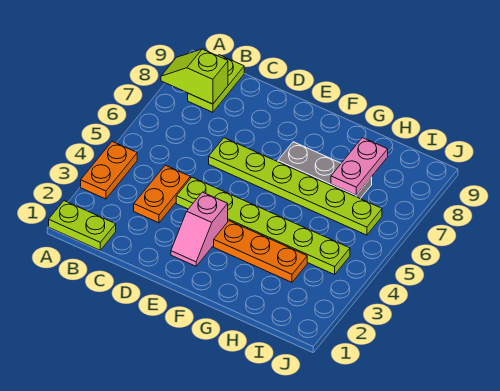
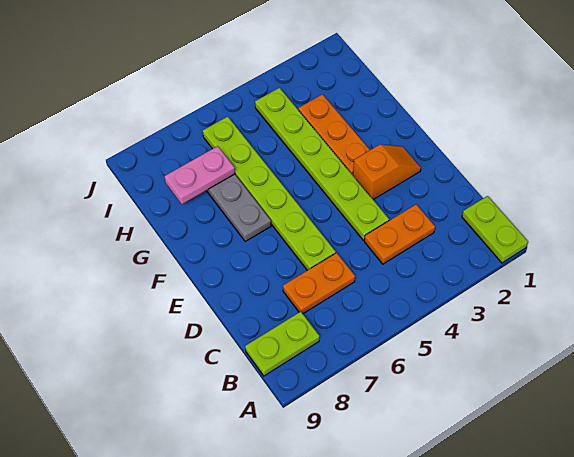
orange 1x2 plate [81,142,137,199] -> orange 1x2 plate moved to [283,253,355,314]
lime 1x2 slope [161,49,228,104] -> none
pink 1x2 slope [171,192,228,266] -> orange 1x2 slope [353,145,421,200]

